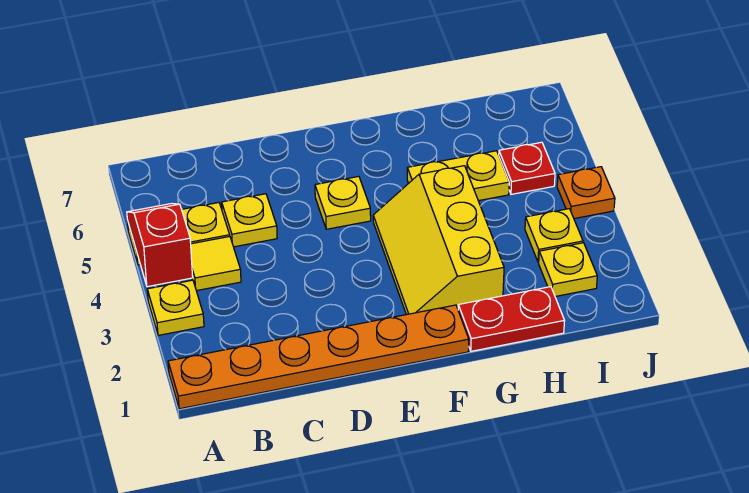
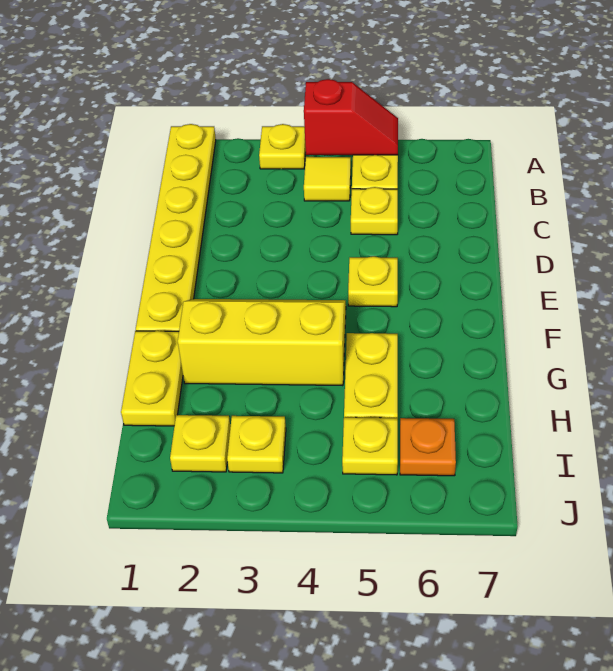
orange 1x6 plate [168,305,469,409] -> yellow 1x6 plate [136,124,216,331]
red 1x2 plate [458,287,564,351] -> yellow 1x2 plate [121,331,183,426]
red 1x1 plate [499,142,555,194] -> yellow 1x1 plate [342,417,398,475]
orange 1x1 plate [557,167,615,219] -> orange 1x1 plate moved to [400,418,456,476]

